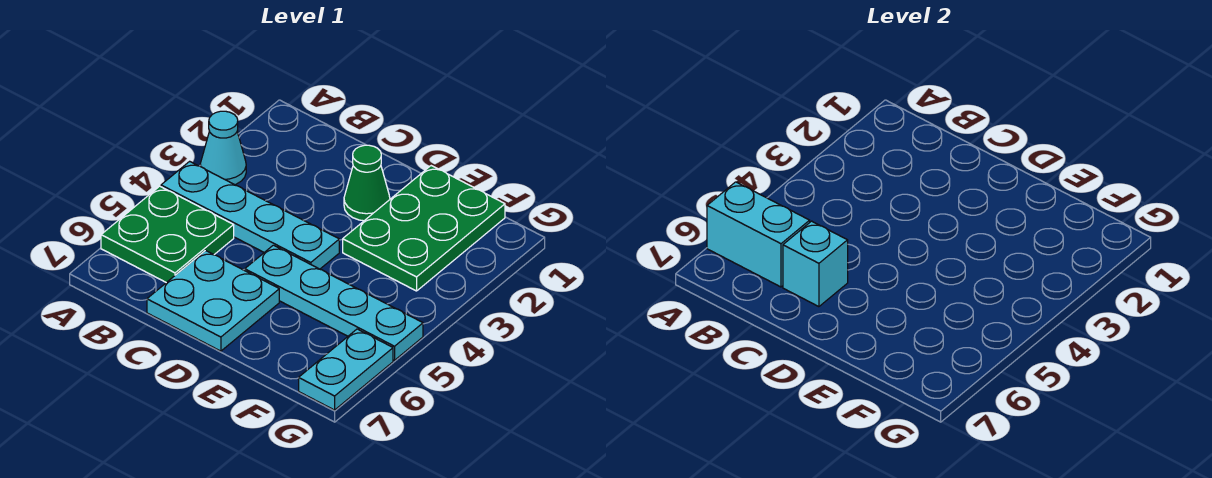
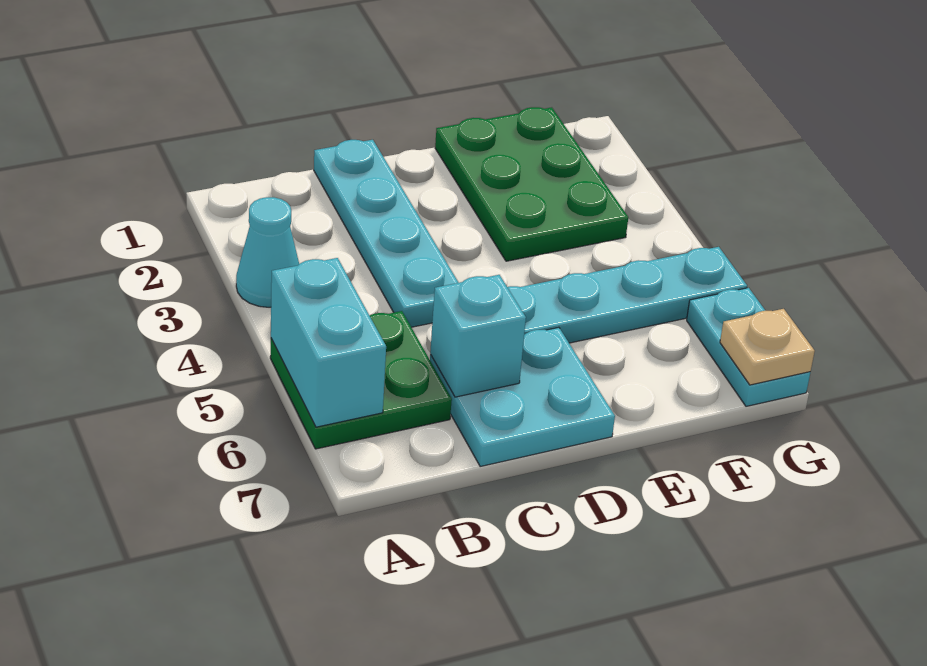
cyan 1x4 plate [161,161,339,269] -> cyan 1x4 plate turned to [314,140,459,327]
cyan 1x2 brick [707,182,810,287] -> cyan 1x2 brick turned to [271,258,386,427]
green 1x1 cone [344,145,390,221] -> none
none -> tan 1x1 plate [720,309,815,385]

